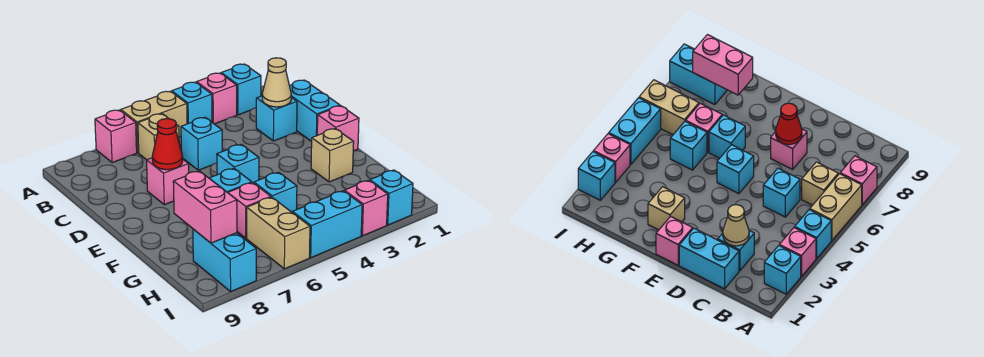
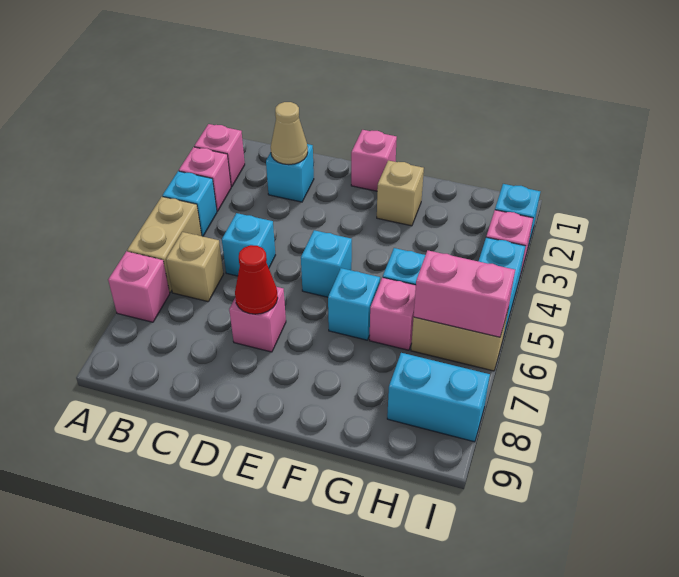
cyan 1x1 brick [221,64,261,115] -> pink 1x1 brick [194,124,245,187]
cyan 1x2 brick [289,80,340,142] -> none
pink 1x2 brick [173,171,237,243] -> pink 1x2 brick moved to [414,250,515,337]

